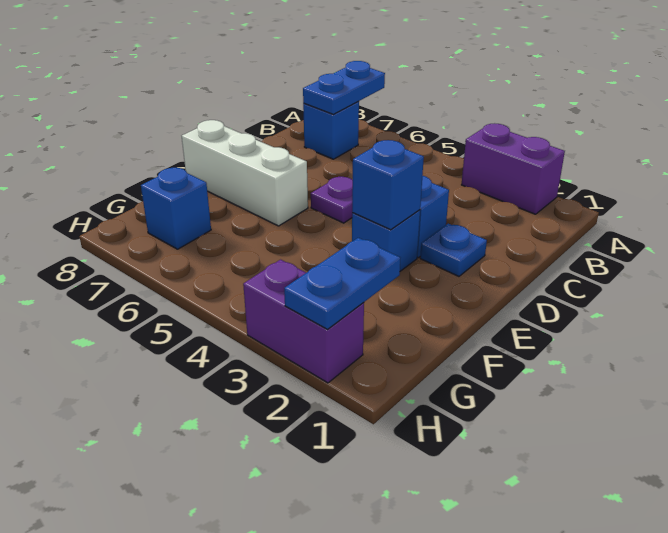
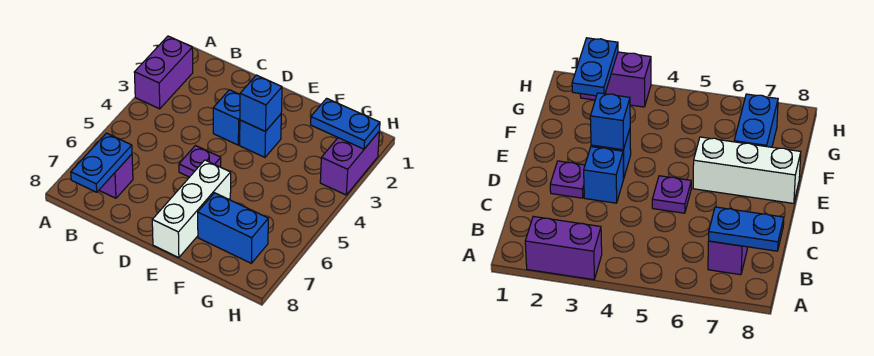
blue 1x2 plate [303,61,385,114] -> blue 1x2 plate turned to [71,133,132,192]
blue 1x1 brick [303,101,359,159] -> purple 1x1 brick [99,154,133,198]
blue 1x1 plate [420,224,487,276] -> purple 1x1 plate [550,161,585,198]
blue 1x1 brick [141,168,211,249] -> blue 1x2 brick [198,193,268,263]

